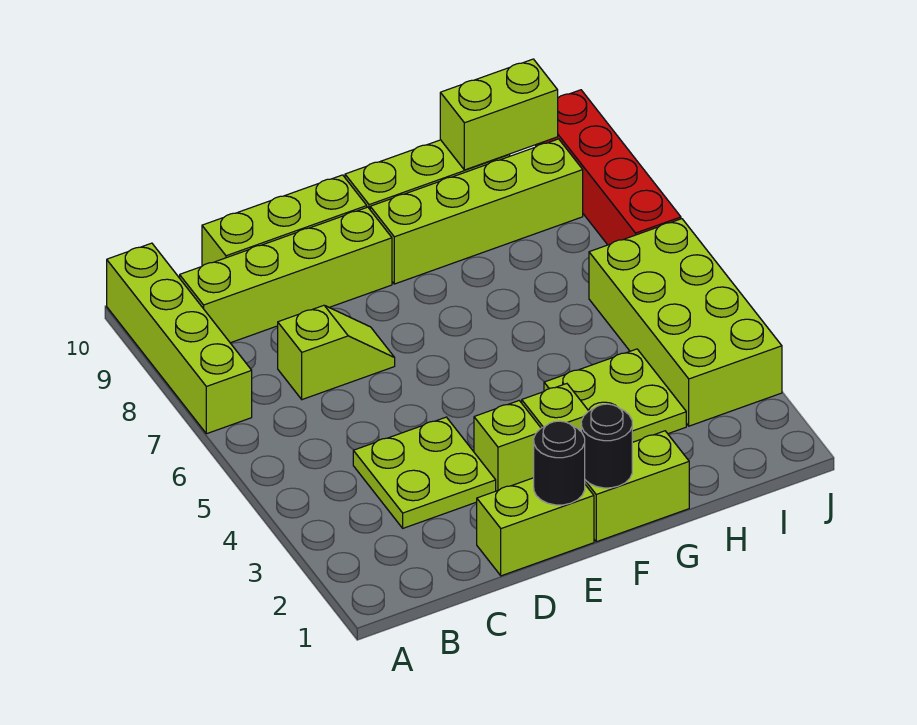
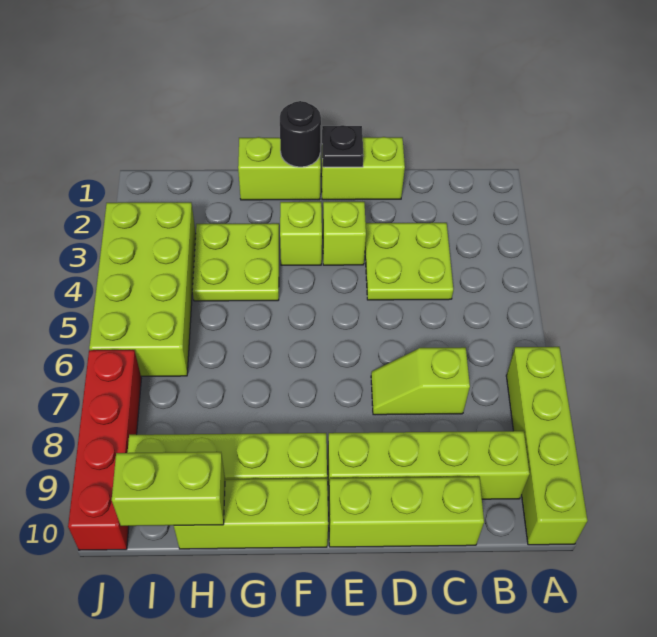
black 1x1 round brick [534,421,585,505] -> black 1x1 plate [322,125,364,167]

